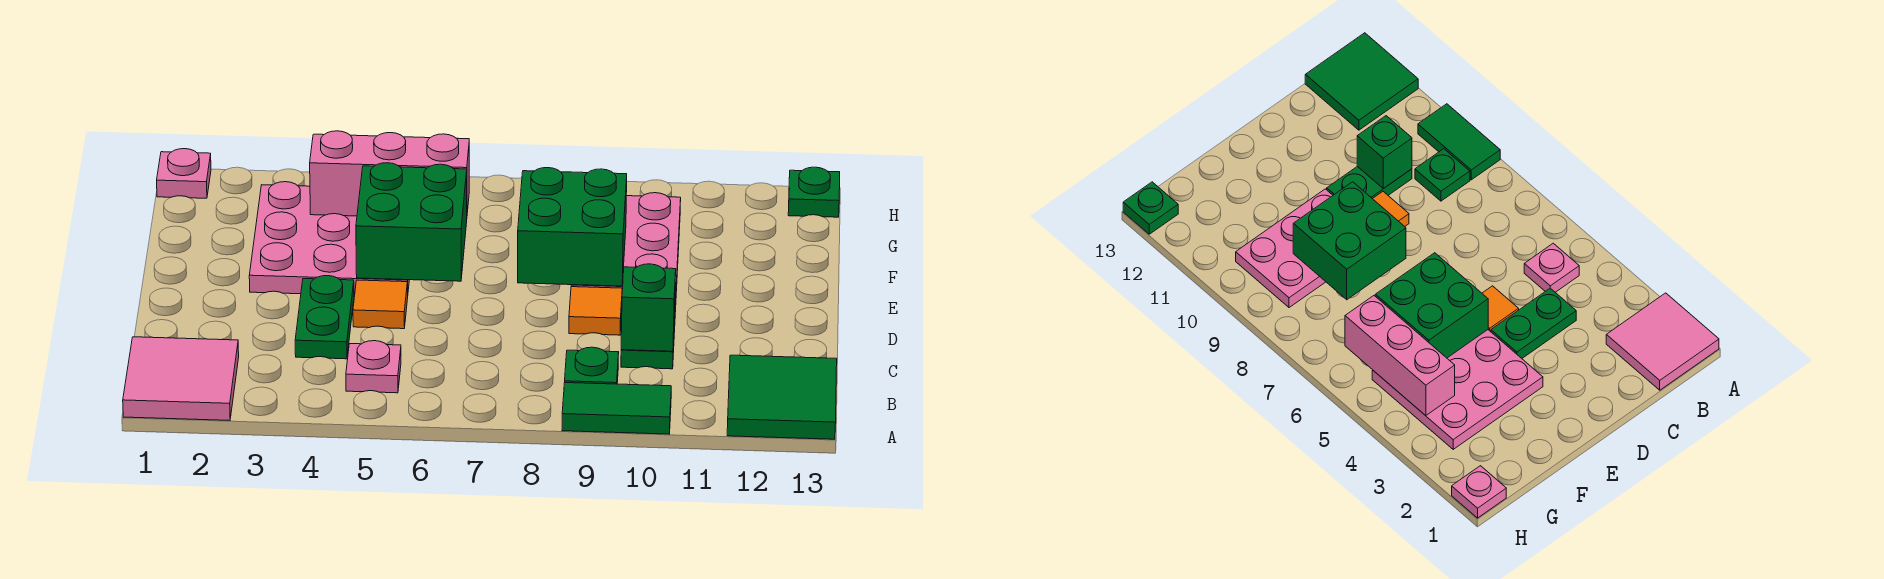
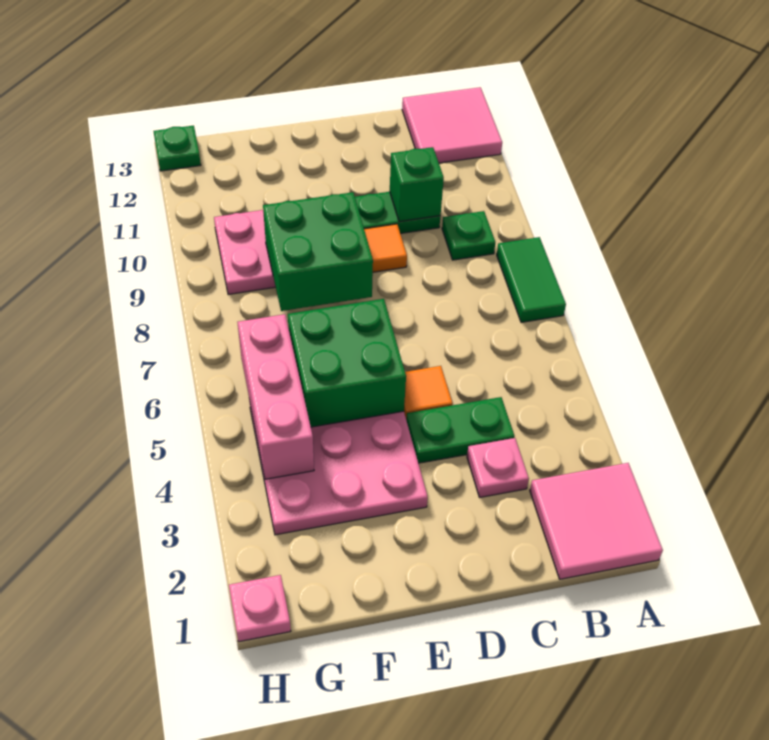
green 1x2 tile [562,383,671,434] -> green 1x2 tile moved to [497,237,566,322]
green 2x2 tile [727,355,837,439] -> pink 2x2 tile [402,87,502,163]
pink 1x1 plate [346,341,401,393] -> pink 1x1 plate moved to [467,438,529,497]

